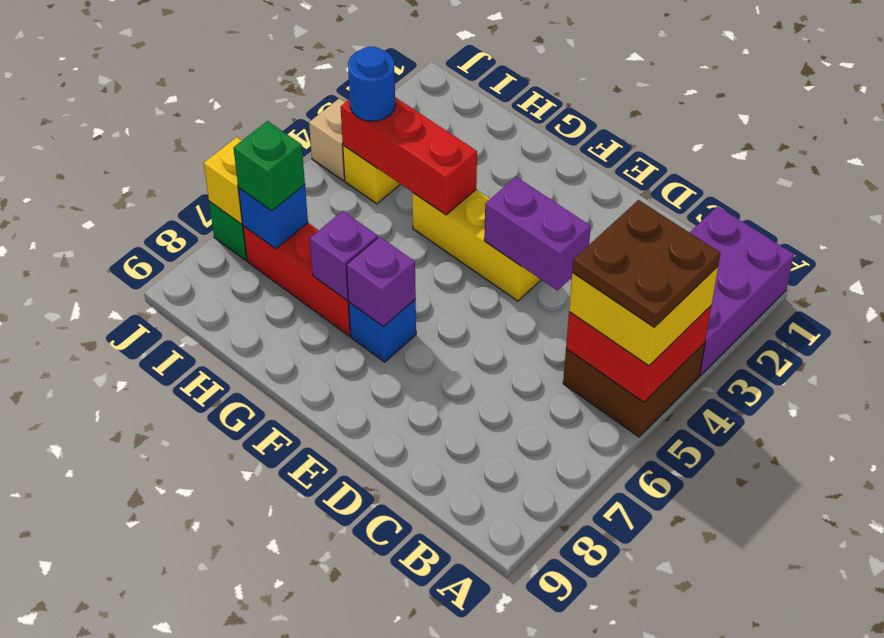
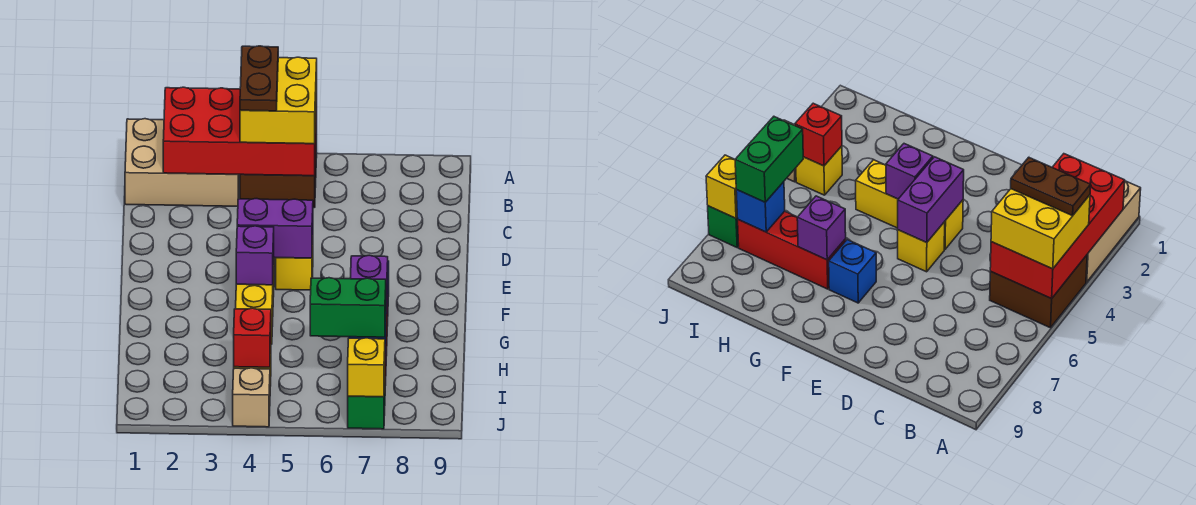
purple 2x3 brick [689,206,794,376] -> tan 2x3 brick [125,119,239,206]
red 2x2 brick [566,306,711,402] -> red 2x4 brick [163,87,317,176]
brown 2x2 plate [572,200,721,327] -> brown 1x2 plate [240,46,278,111]
purple 1x2 brick [484,177,591,291] -> purple 1x2 brick turned to [237,199,313,258]
none -> yellow 1x1 brick [276,245,313,290]
purple 1x1 brick [346,237,416,326] -> purple 1x1 brick moved to [236,226,274,285]
red 1x3 brick [341,97,477,215] -> red 1x1 brick [234,308,271,367]
blue 1x1 round brick [348,47,395,121] -> none
green 1x1 brick [234,121,305,211] -> green 1x2 brick [310,278,386,337]

